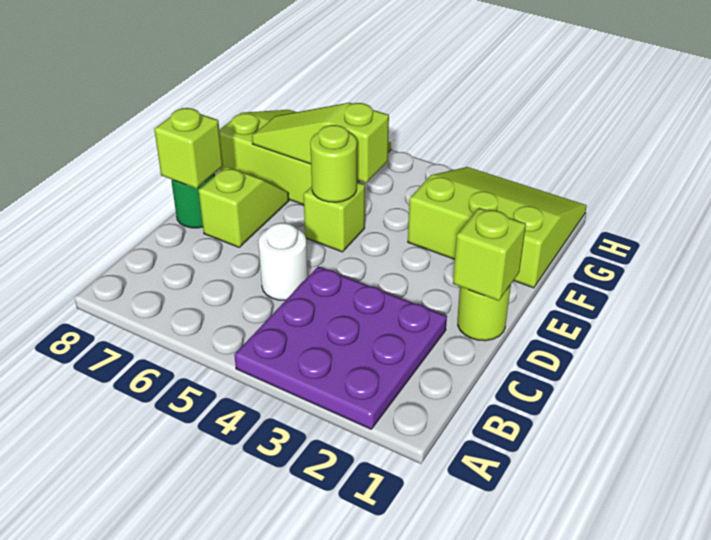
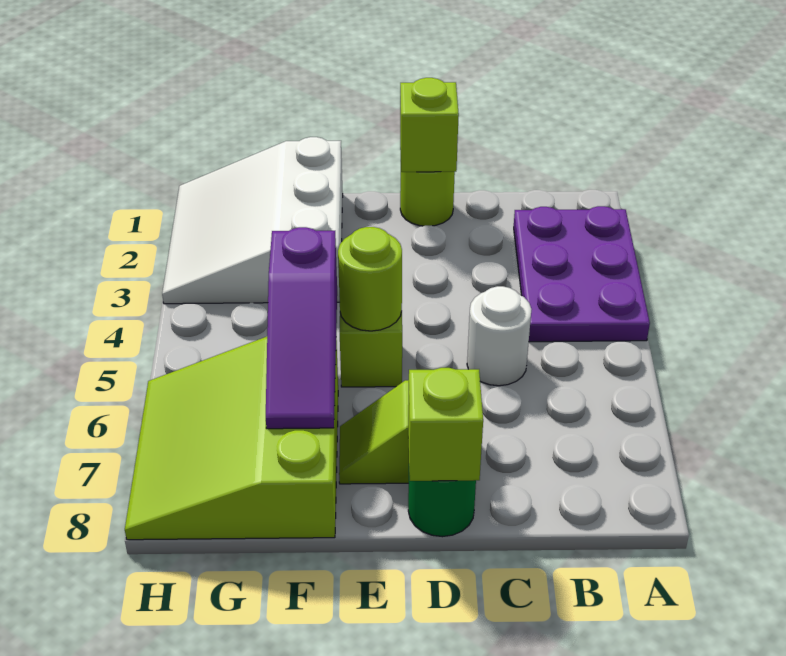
purple 3x3 plate [234,266,447,429] -> purple 2x3 plate [514,206,650,342]
lime 3x3 slope [408,167,587,288] -> white 3x3 slope [162,137,343,304]
lime 1x3 slope [252,103,389,183] -> purple 1x3 slope [266,227,337,429]

